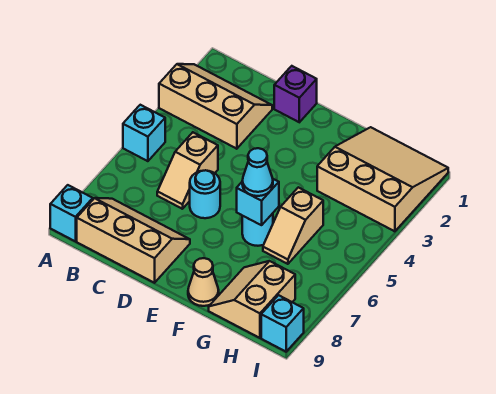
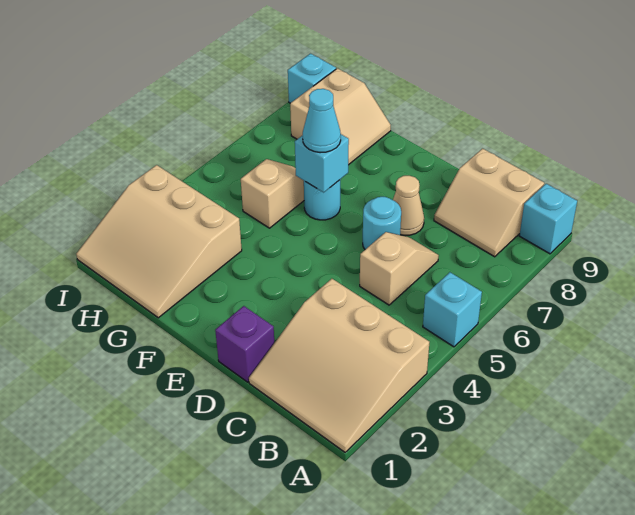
tan 2x3 slope [159,64,272,149] -> tan 3x3 slope [249,279,429,452]
tan 2x3 slope [77,198,190,283] -> tan 2x2 slope [434,149,544,257]
tan 1x1 cone [188,258,219,306] -> tan 1x1 cone moved to [393,176,424,235]

